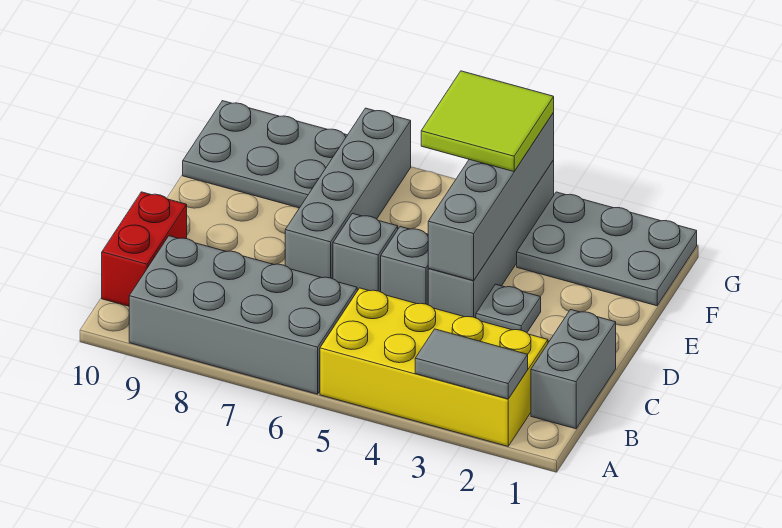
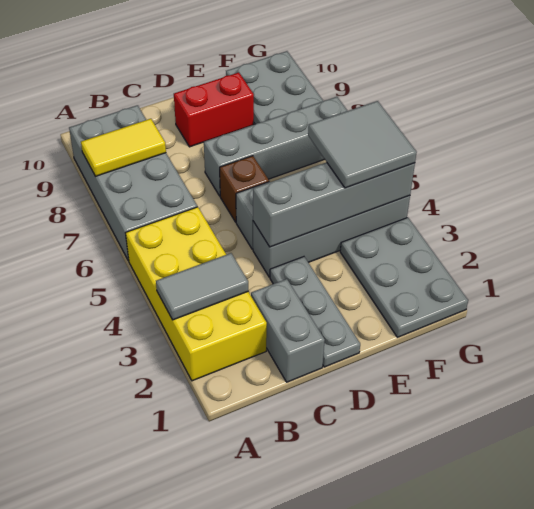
grey 1x2 tile [415,329,528,399] -> grey 1x2 tile turned to [156,253,248,320]
none -> yellow 1x2 tile [81,119,166,176]
grey 1x2 brick [531,310,616,429] -> grey 1x2 brick turned to [251,279,325,382]
red 1x2 brick [102,192,187,306] -> red 1x2 brick moved to [174,72,254,147]
grey 1x1 plate [476,284,541,333] -> grey 1x3 plate [270,257,360,367]
grey 1x1 brick [333,214,398,292] -> brown 1x1 brick [220,156,269,222]
lime 2x2 tile [421,71,554,172] -> grey 2x2 tile [308,101,417,188]

